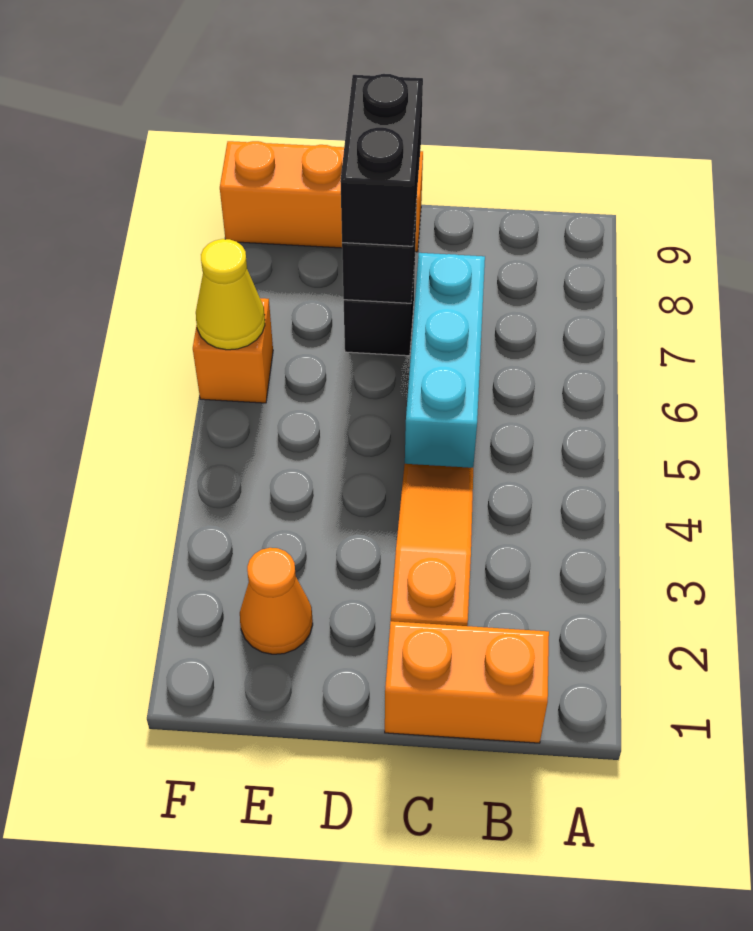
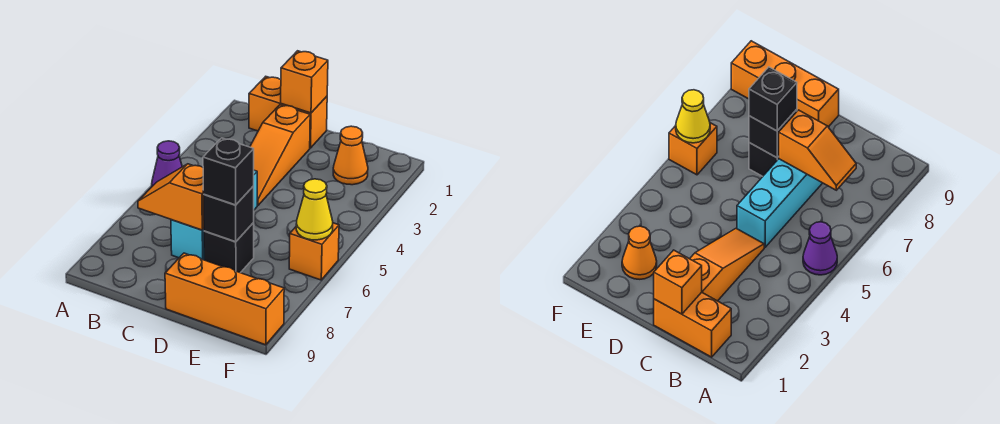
none -> purple 1x1 cone [152,141,182,186]
none -> orange 1x2 slope [138,164,204,230]
none -> orange 1x1 brick [281,51,328,113]
black 1x2 brick [340,74,423,246] -> black 1x1 brick [203,138,254,205]

